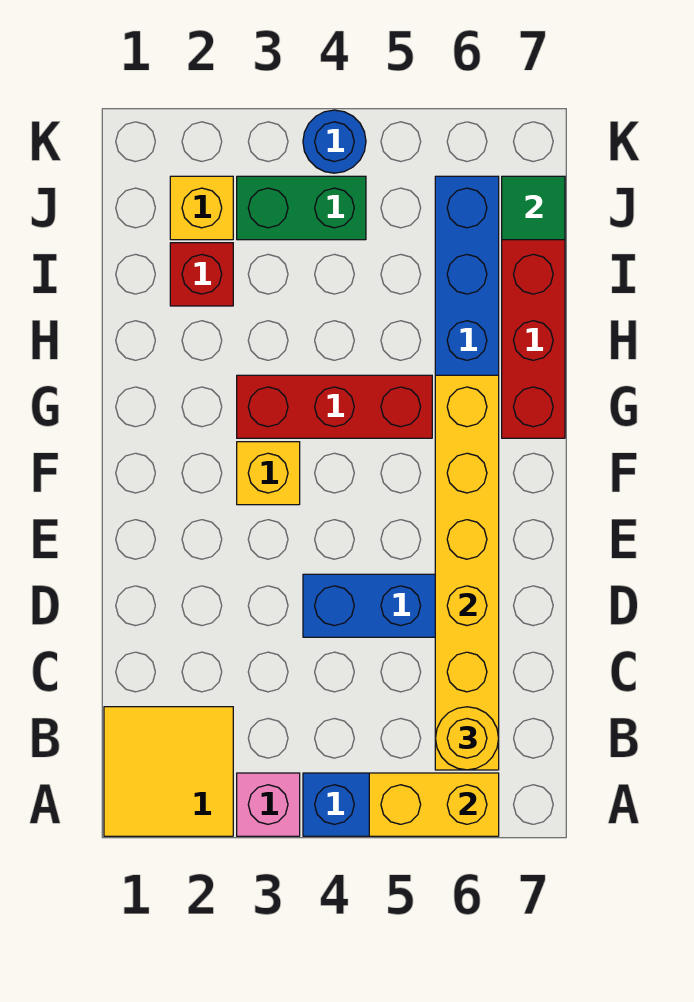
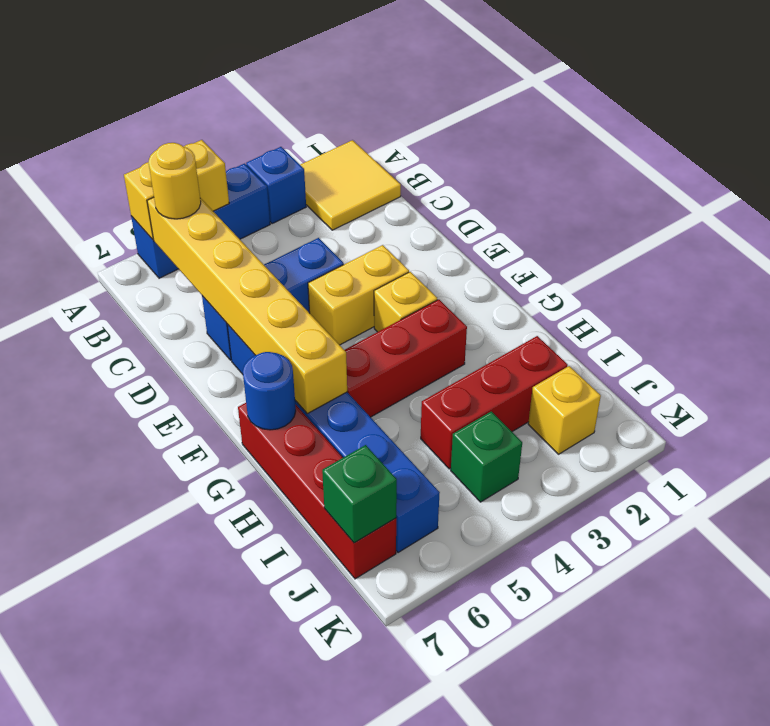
pink 1x1 brick [237,773,300,836] -> blue 1x1 brick [246,147,306,224]
none -> yellow 1x2 brick [308,245,409,345]
red 1x1 brick [170,243,233,306] -> red 1x3 brick [421,336,568,469]
green 1x2 brick [237,176,366,240] -> green 1x1 brick [451,411,522,502]
green 1x1 tile [502,176,565,240] -> green 1x1 brick [322,445,397,543]
blue 1x1 round brick [303,110,366,173] -> blue 1x1 round brick moved to [243,352,296,430]

